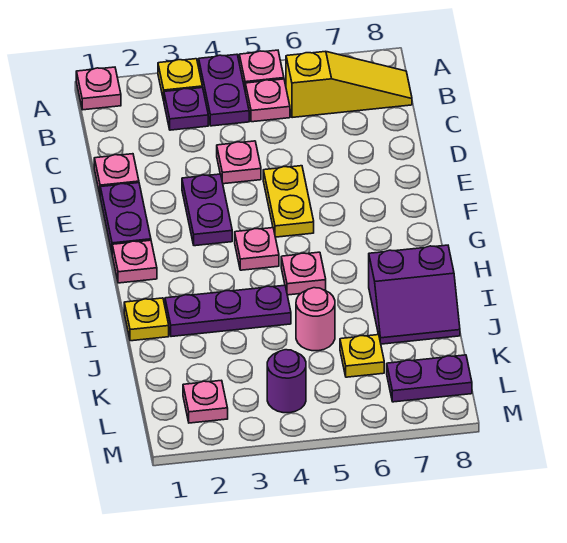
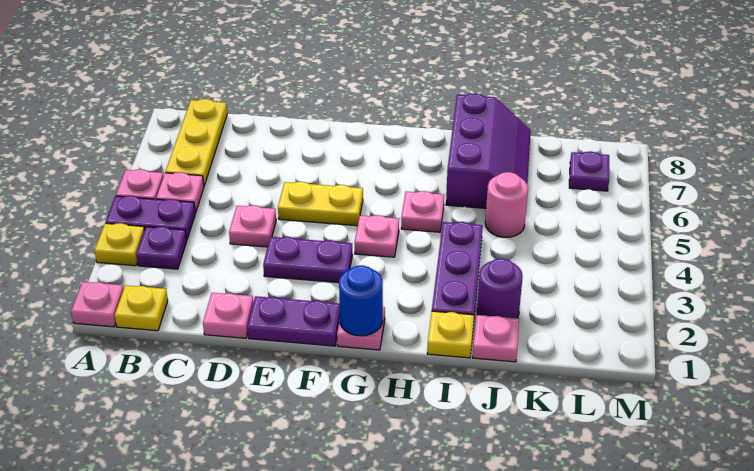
yellow 1x3 slope [286,51,412,118] -> yellow 1x3 plate [165,99,227,185]
none -> blue 1x1 round brick [339,265,383,336]
purple 2x2 slope [369,245,460,344] -> purple 2x3 slope [446,93,531,208]
yellow 1x1 plate [340,335,384,377] -> yellow 1x1 plate moved to [115,285,168,331]
pink 1x1 plate [183,380,228,423] -> pink 1x1 plate moved to [473,315,519,362]
purple 1x1 round brick [267,350,306,413] -> purple 1x1 round brick moved to [477,258,523,318]
purple 1x2 plate [387,355,472,402] -> purple 1x1 plate [569,151,609,191]

